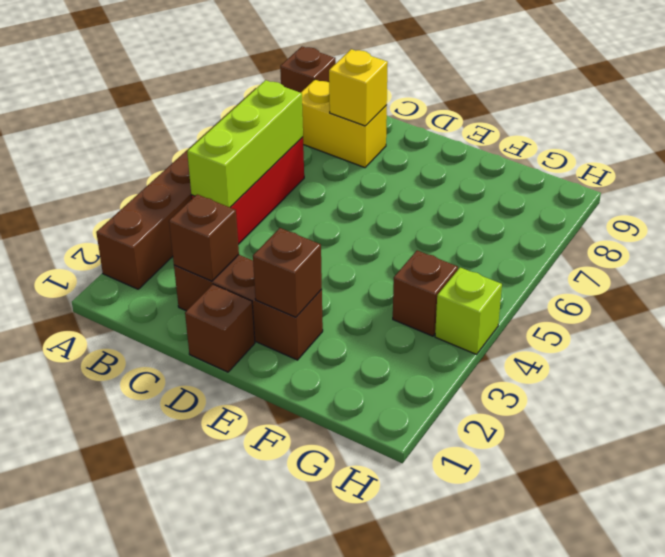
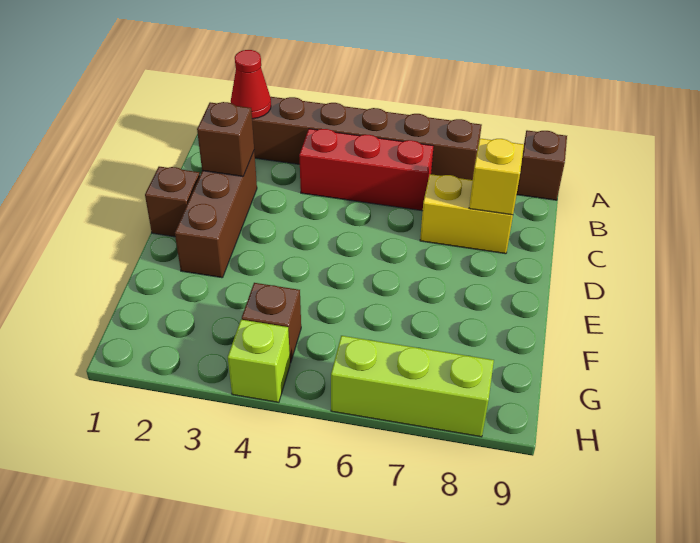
none -> red 1x1 cone [231,50,271,119]
lime 1x3 brick [187,80,303,207] -> lime 1x3 brick moved to [331,336,494,437]
yellow 1x2 brick [301,80,387,168] -> yellow 1x2 brick turned to [420,174,513,254]
brown 1x1 brick [253,228,322,317] -> none

